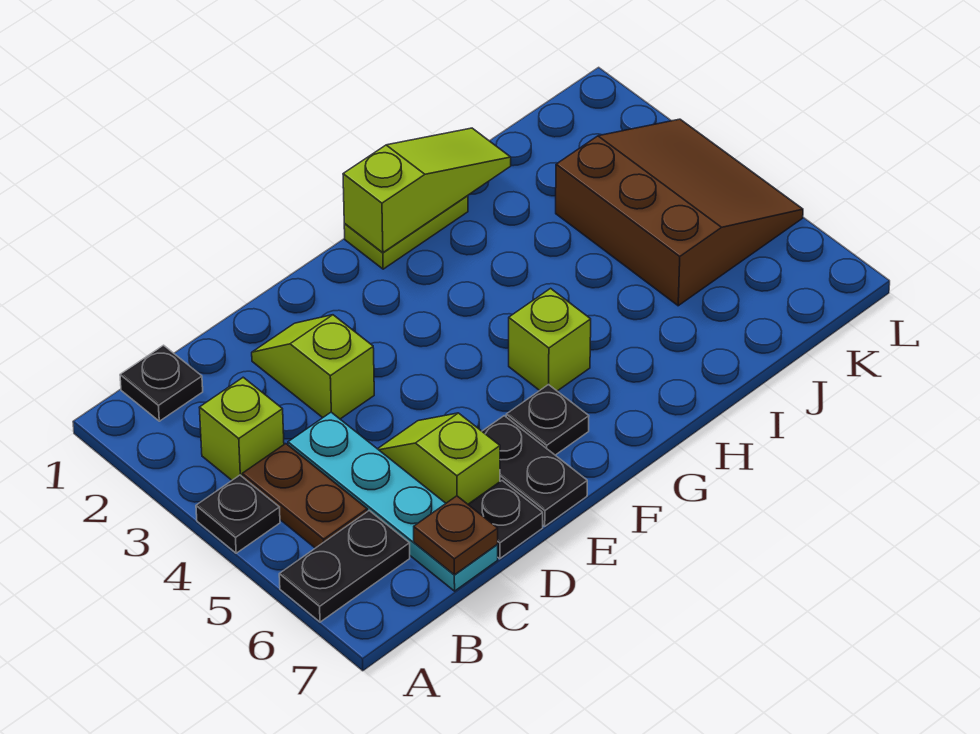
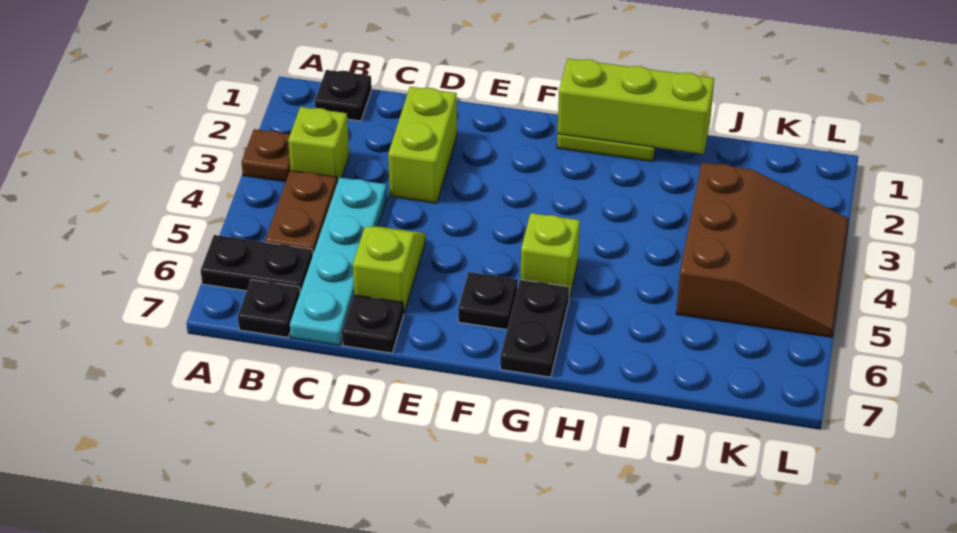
black 1x1 plate [196,475,280,553] -> black 1x1 plate moved to [238,280,300,337]
brown 1x1 plate [414,496,498,575] -> brown 1x1 plate moved to [242,129,291,182]
lime 1x2 slope [252,315,374,419] -> lime 1x2 brick [388,87,457,203]
black 1x2 plate [482,416,587,526] -> black 1x2 plate moved to [500,280,570,377]
lime 1x3 slope [343,128,511,253] -> lime 1x3 brick [558,58,714,154]

